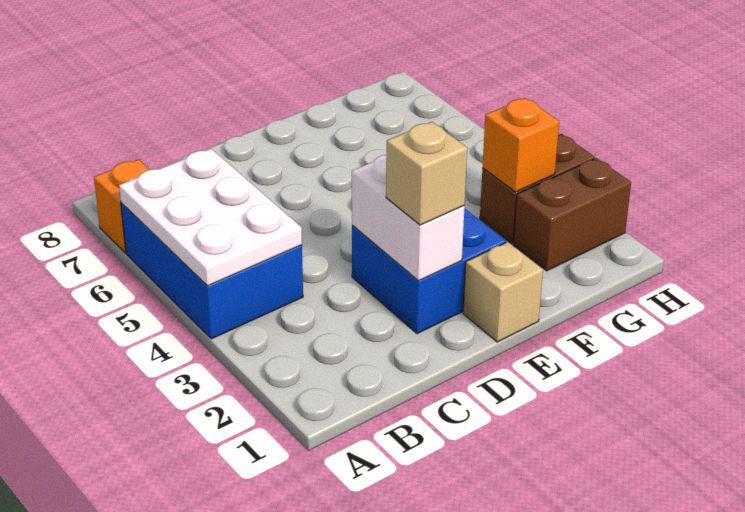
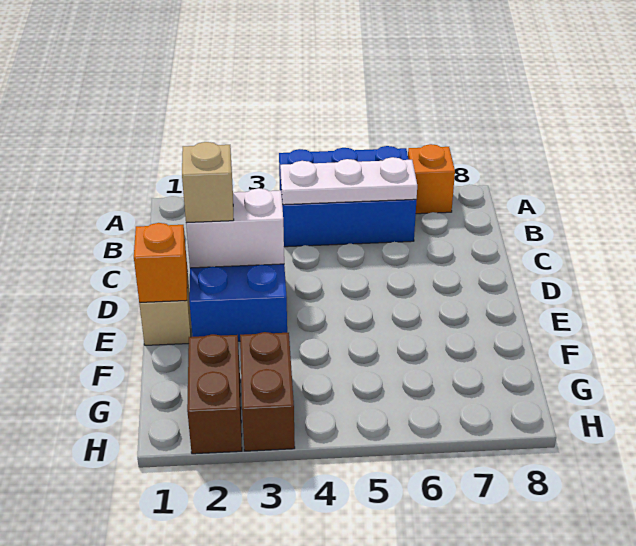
white 2x3 plate [119,149,302,286] -> white 1x3 plate [280,157,417,205]
orange 1x1 brick [483,98,559,192] -> orange 1x1 brick moved to [134,223,188,302]

